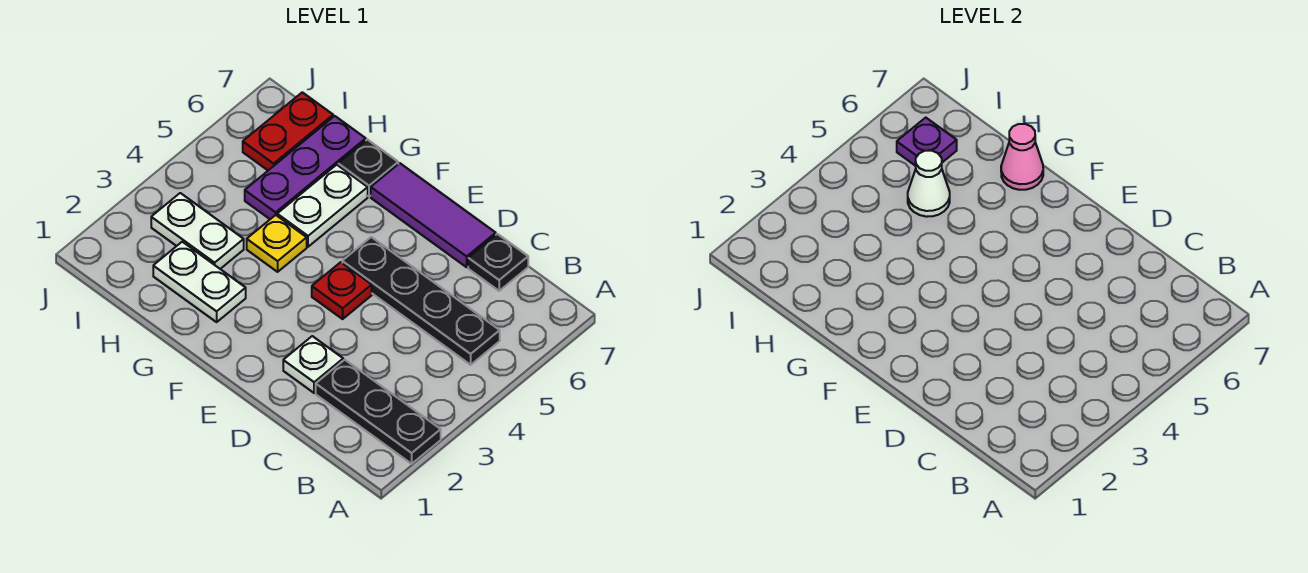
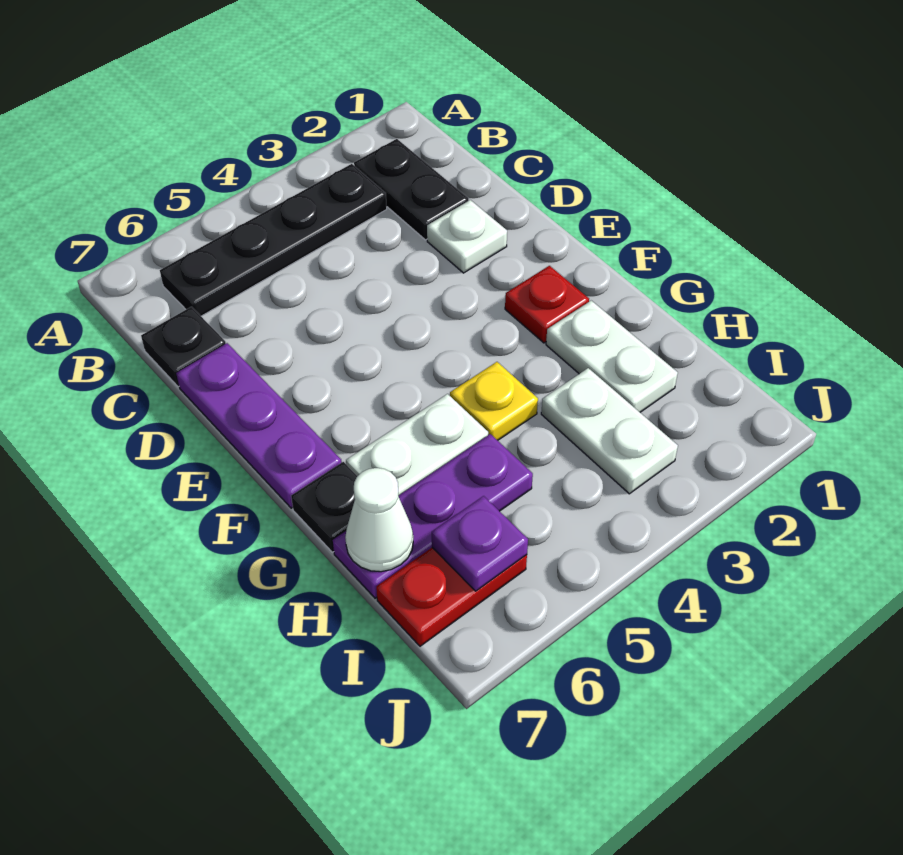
black 1x3 plate [316,360,441,464] -> black 1x2 plate [354,139,469,240]
black 1x4 plate [342,237,500,365] -> black 1x4 plate turned to [160,164,387,316]
purple 1x3 tile [371,163,496,267] -> purple 1x3 plate [176,343,342,508]
red 1x1 plate [312,262,372,319] -> red 1x1 plate moved to [505,266,589,343]
pink 1x1 cone [1001,124,1043,190] -> none
white 1x1 cone [908,151,950,217] -> white 1x1 cone moved to [345,468,413,572]

